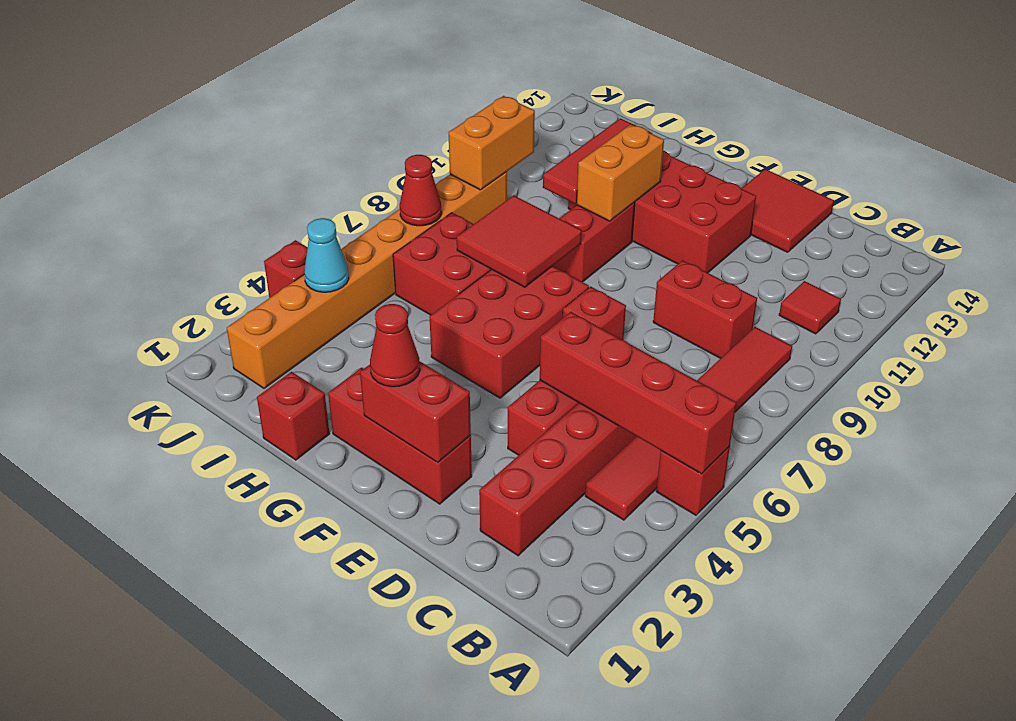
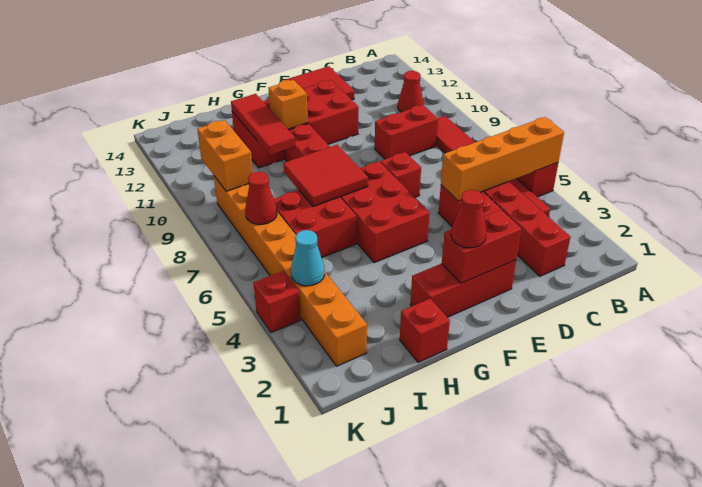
red 1x4 brick [540,312,736,474] -> orange 1x4 brick [441,117,564,201]
red 1x1 tile [779,281,841,334] -> red 1x1 cone [398,71,424,112]
orange 1x2 brick [577,124,664,221] -> orange 1x1 brick [268,80,308,129]

